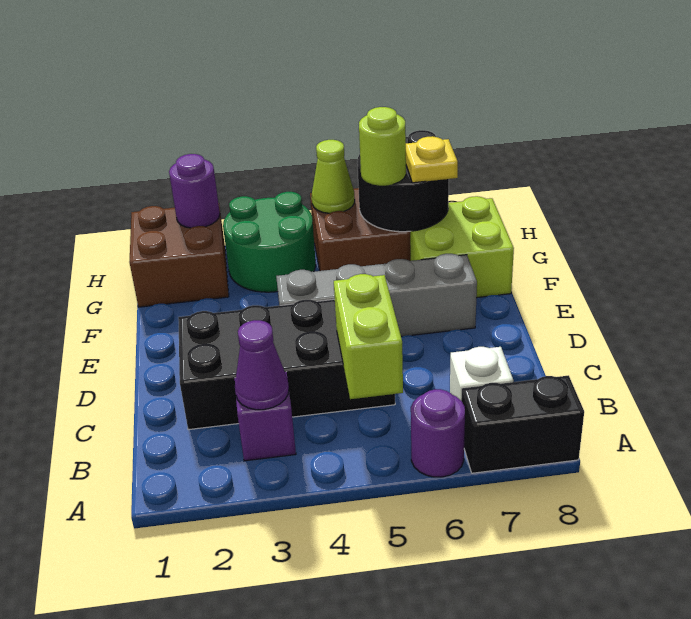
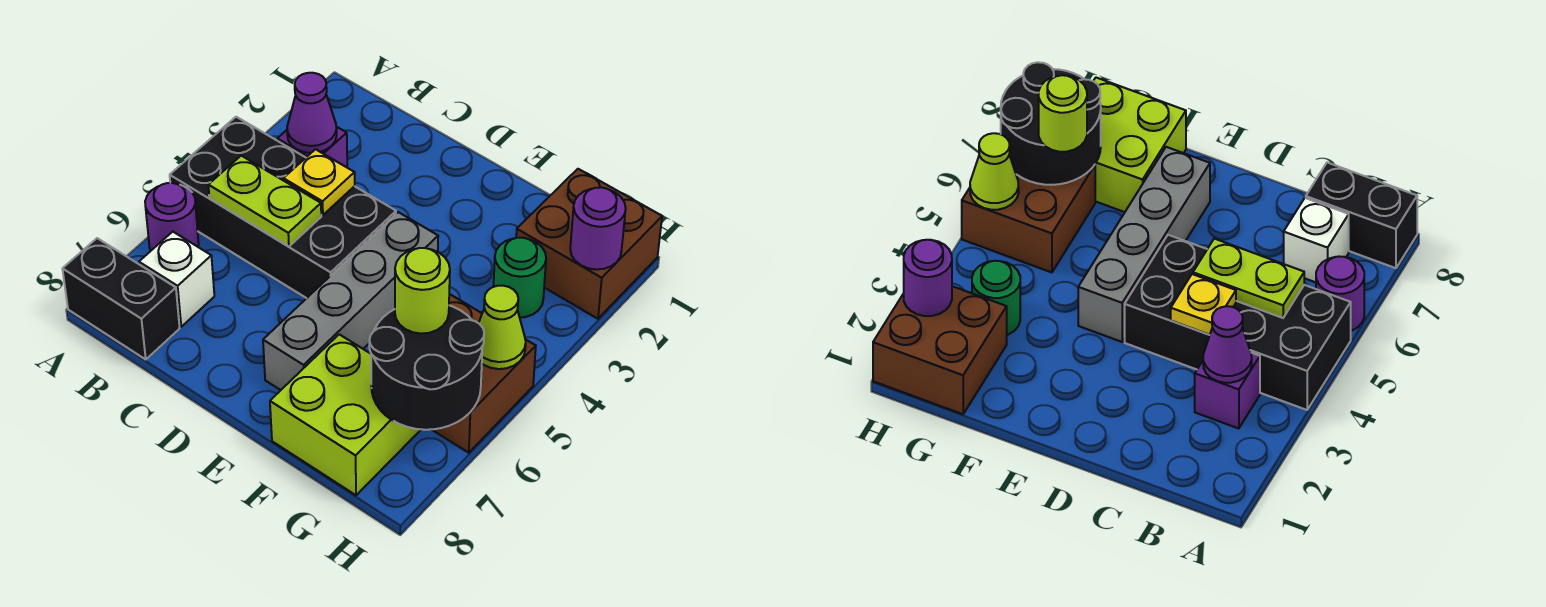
black 1x2 brick [461,375,584,473] -> black 1x2 brick turned to [63,238,180,359]
lime 1x2 brick [334,274,403,399] -> lime 1x2 plate [208,156,321,246]
black 2x4 brick [178,299,395,430] -> black 2x4 brick turned to [170,117,396,298]
green 2x2 round brick [223,192,316,292] -> green 1x1 round brick [493,238,546,318]
yellow 1x1 plate [406,136,458,183] -> yellow 1x1 plate moved to [283,149,355,215]

